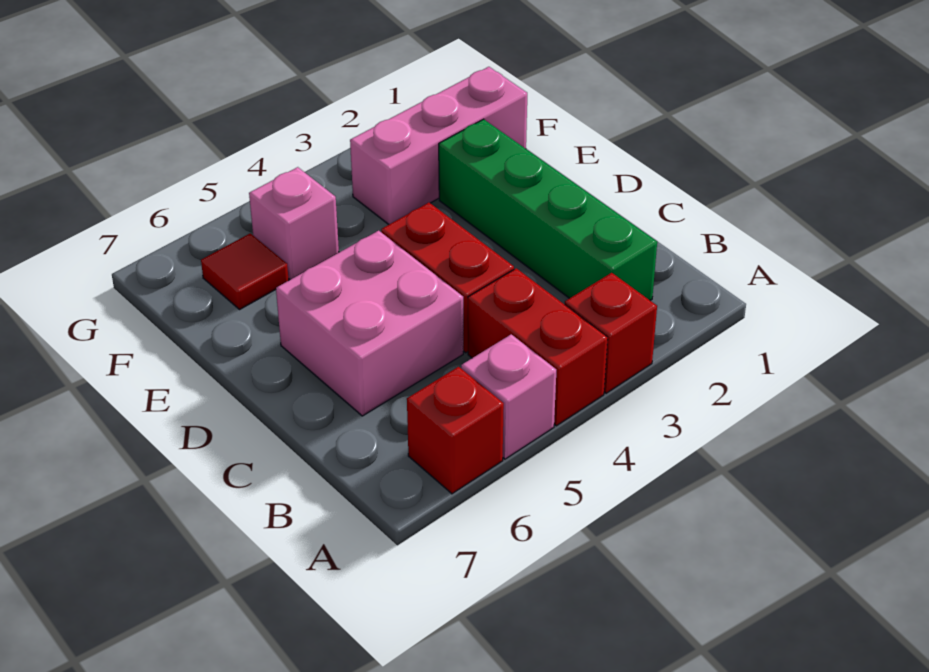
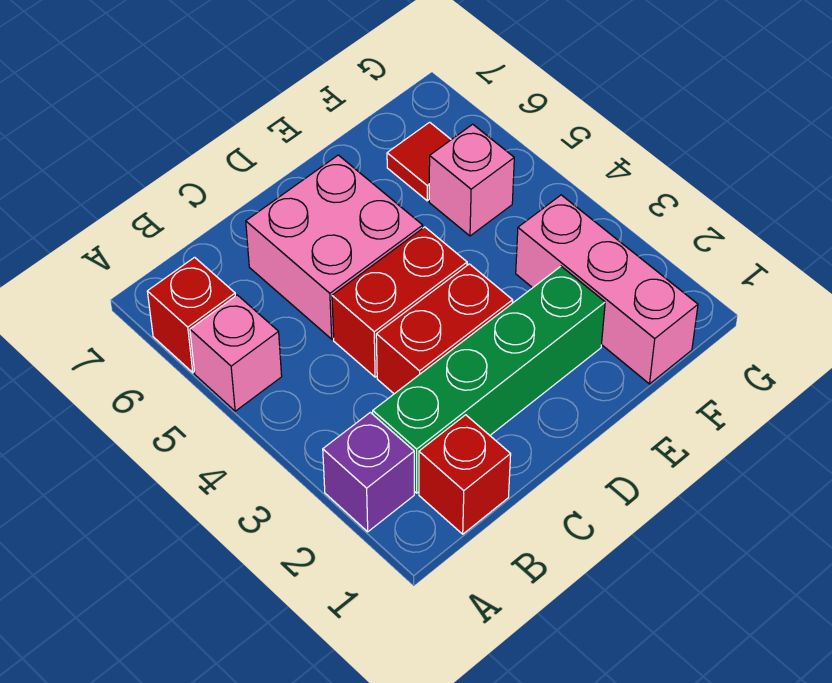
none -> purple 1x1 brick [323,412,414,532]
red 1x1 brick [565,273,657,393] -> red 1x1 brick moved to [419,415,511,534]
red 1x2 brick [468,268,608,426] -> red 1x2 brick moved to [376,264,513,394]

